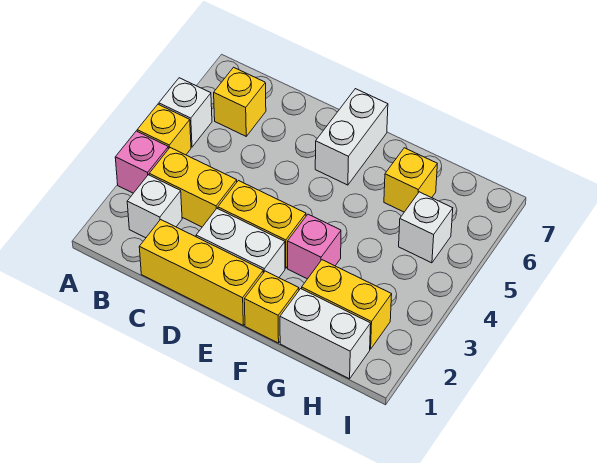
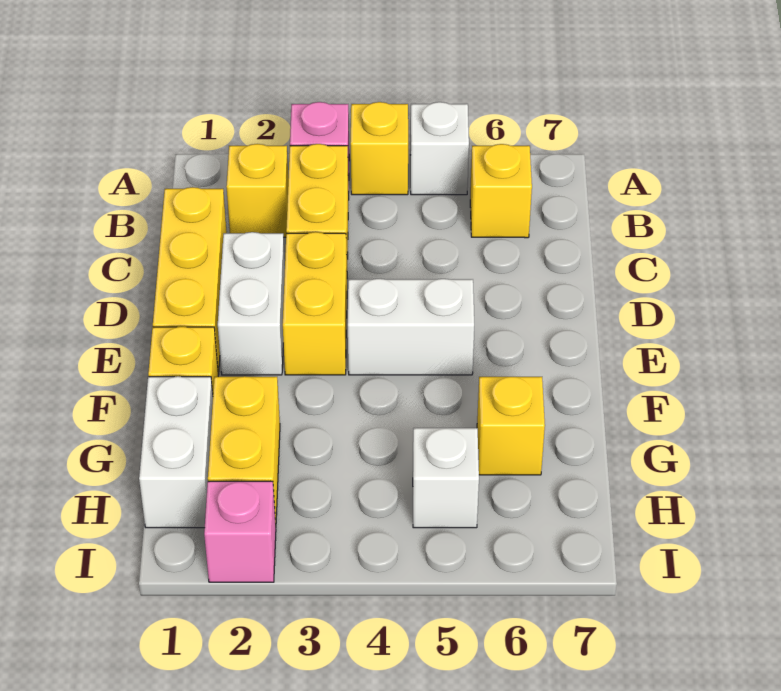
white 1x1 brick [127,175,182,238] -> yellow 1x1 brick [226,144,288,237]
white 1x2 brick [315,89,388,185] -> white 1x2 brick moved to [348,279,474,375]
pink 1x1 brick [288,214,341,279] -> pink 1x1 brick moved to [204,481,276,582]

